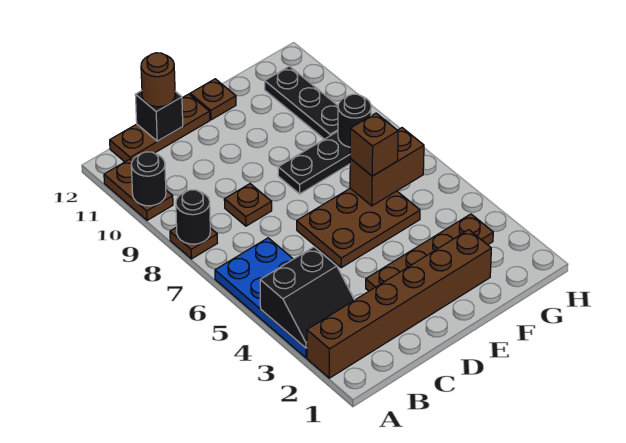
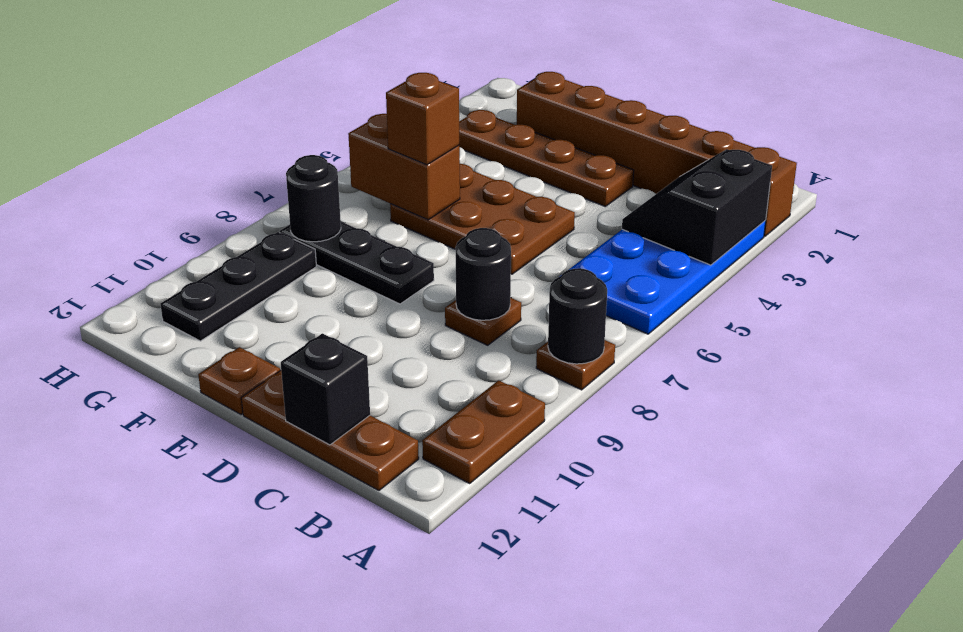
black 2x2 slope [260,247,354,348] -> black 2x2 slope turned to [622,149,772,265]
black 1x1 round brick [131,152,166,206] -> black 1x1 round brick moved to [455,228,511,320]
brown 1x1 round brick [141,53,175,107] -> none

